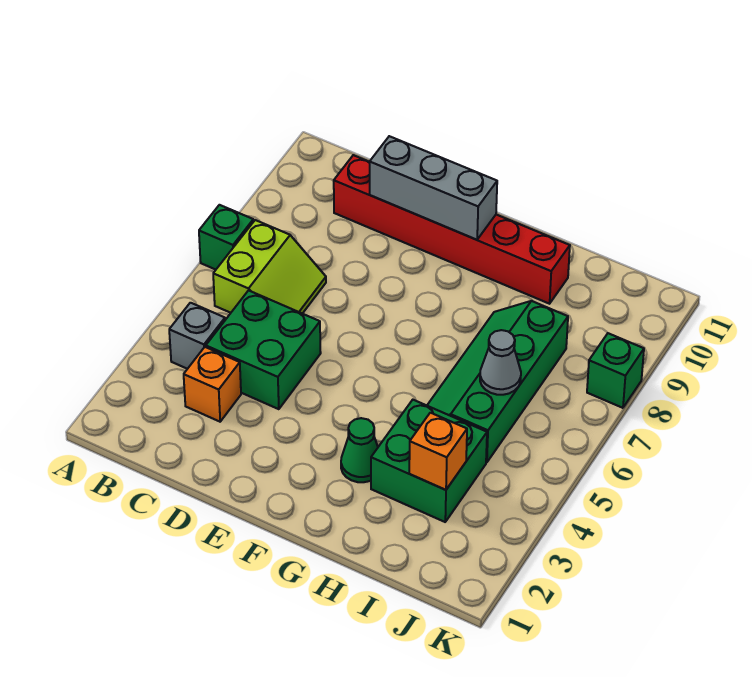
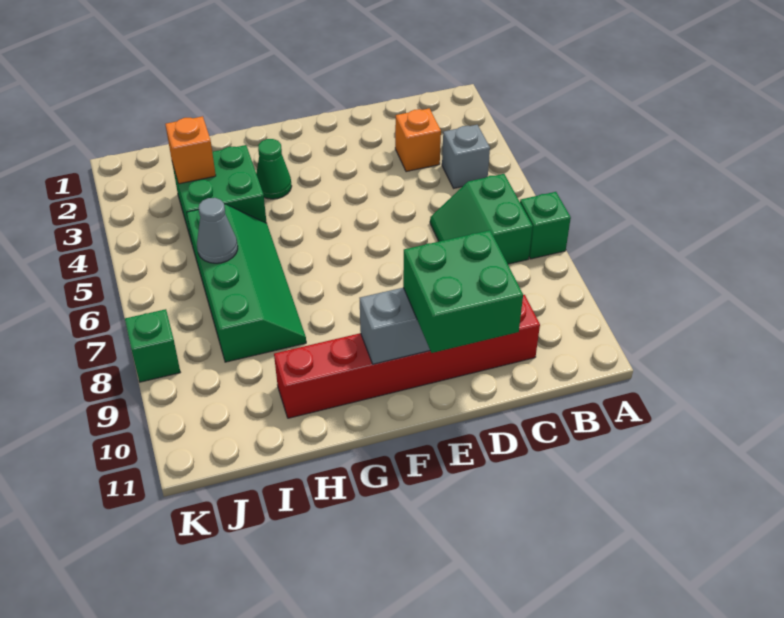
lime 2x2 slope [213,220,326,314] -> green 2x2 slope [430,174,533,264]
green 2x2 brick [206,290,321,409] -> green 2x2 brick moved to [403,230,523,353]

